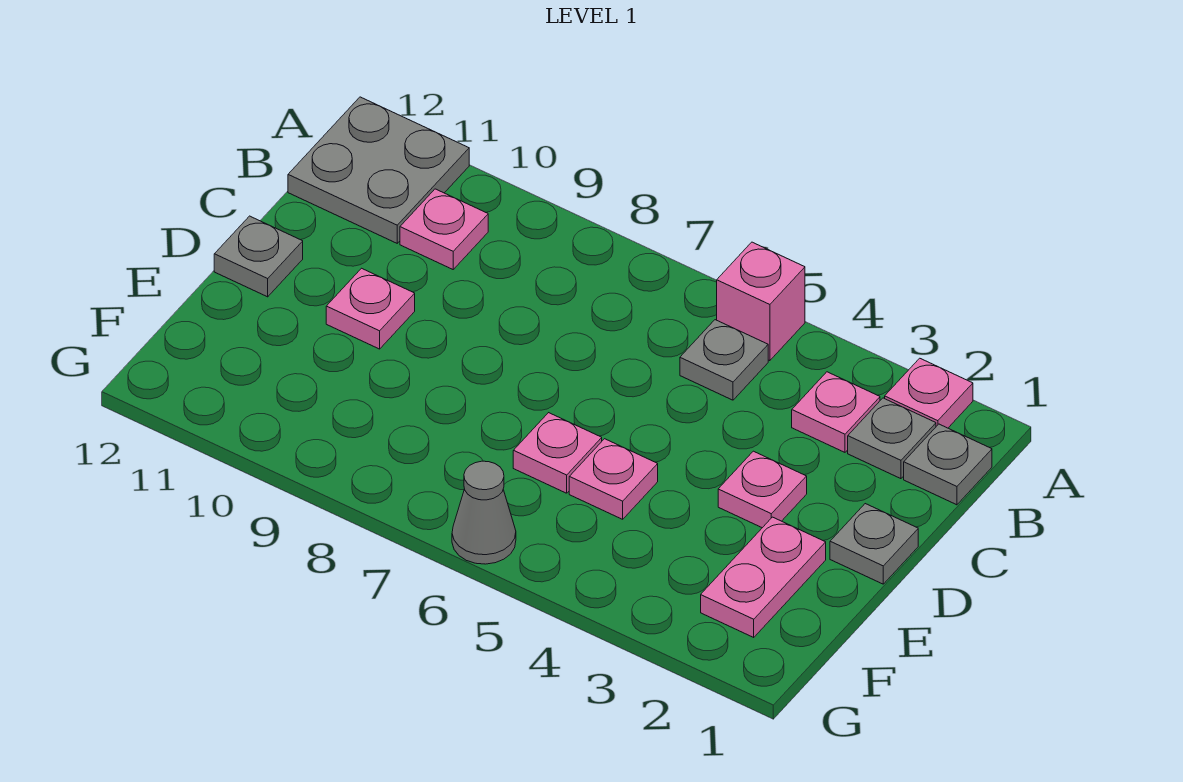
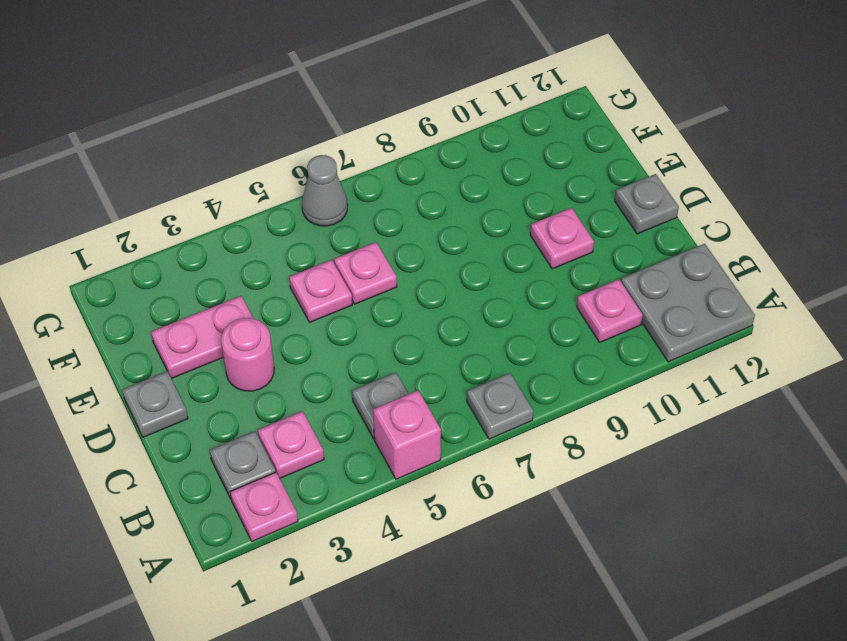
grey 1x1 plate [904,424,992,505] -> grey 1x1 plate moved to [467,373,533,439]
pink 1x1 plate [718,451,807,528] -> pink 1x1 round brick [221,318,274,391]
pink 1x2 plate [701,517,826,637] -> pink 1x2 plate turned to [151,296,253,379]

